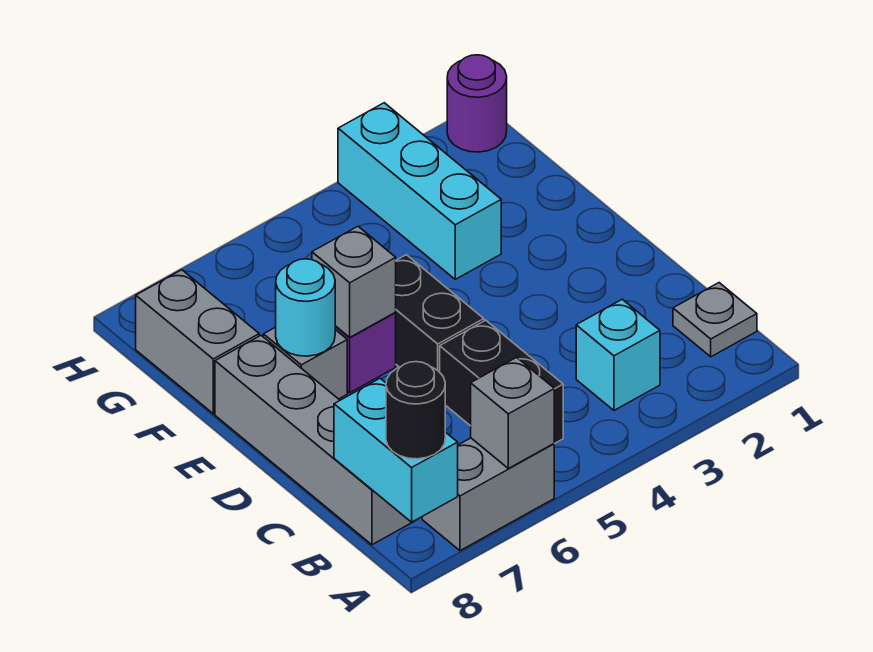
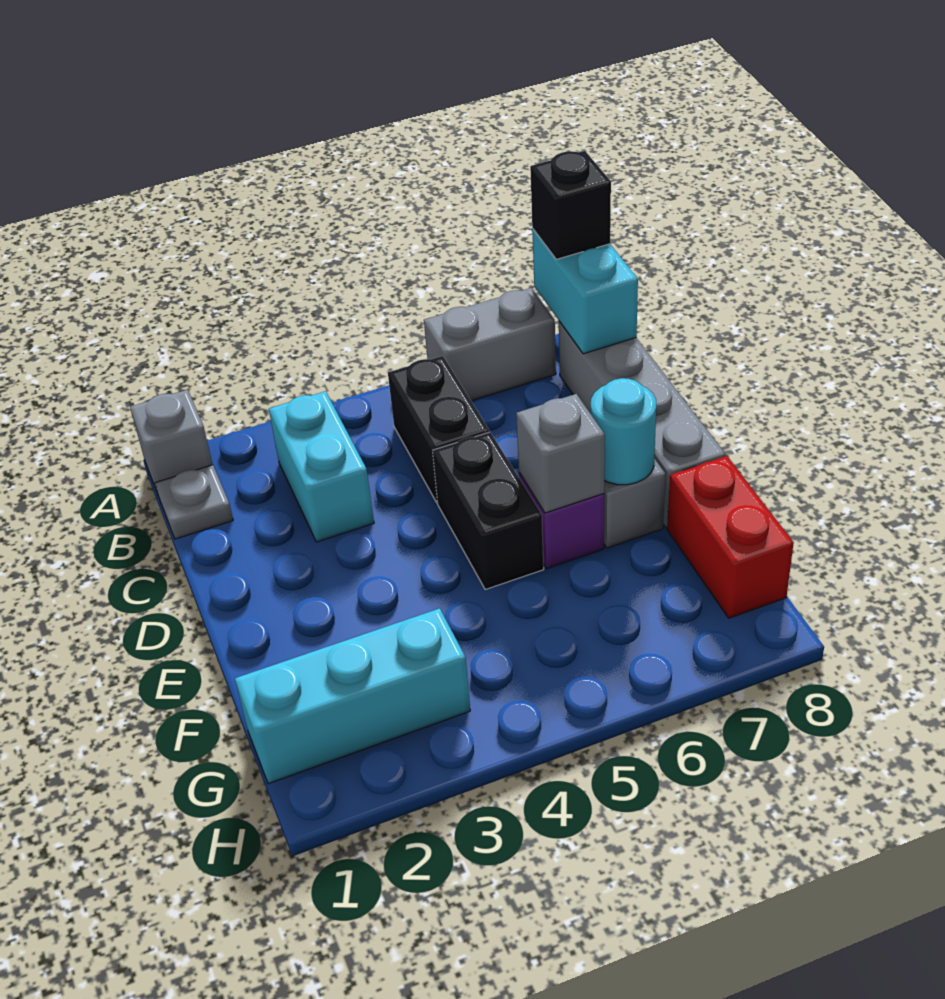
grey 1x1 brick [471,357,554,468] -> grey 1x1 brick moved to [130,390,213,494]
black 1x1 round brick [386,362,445,459] -> black 1x1 brick [530,151,611,259]
cyan 1x1 brick [576,299,660,410] -> cyan 1x2 brick [269,391,374,542]
cyan 1x3 brick [338,103,501,279] -> cyan 1x3 brick turned to [235,608,470,784]
grey 1x2 brick [136,270,259,414] -> red 1x2 brick [667,456,794,618]
purple 1x1 round brick [447,55,507,152] -> none

